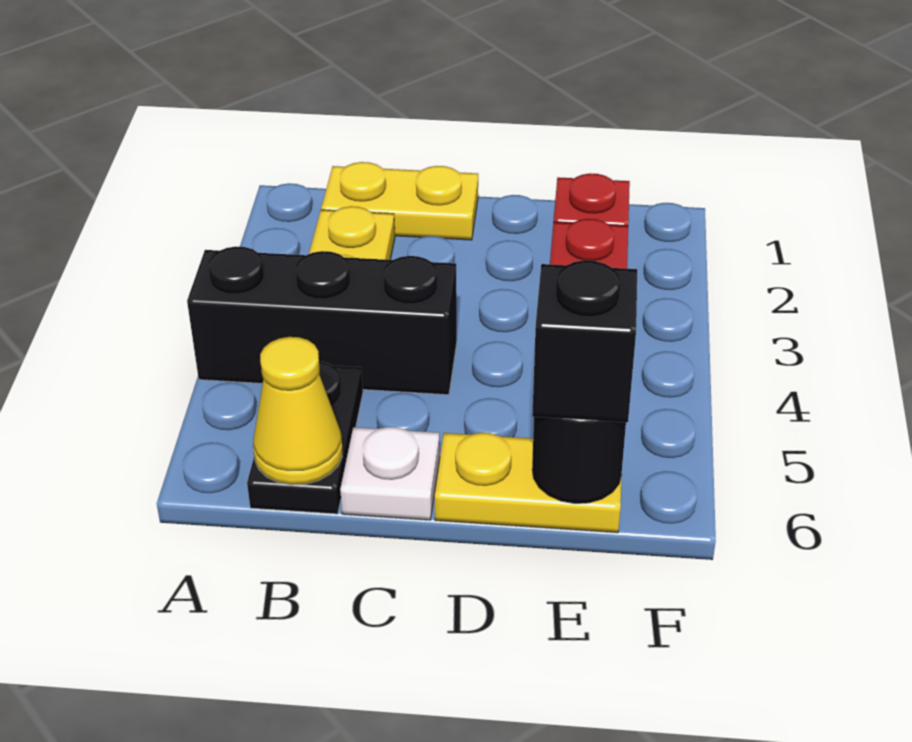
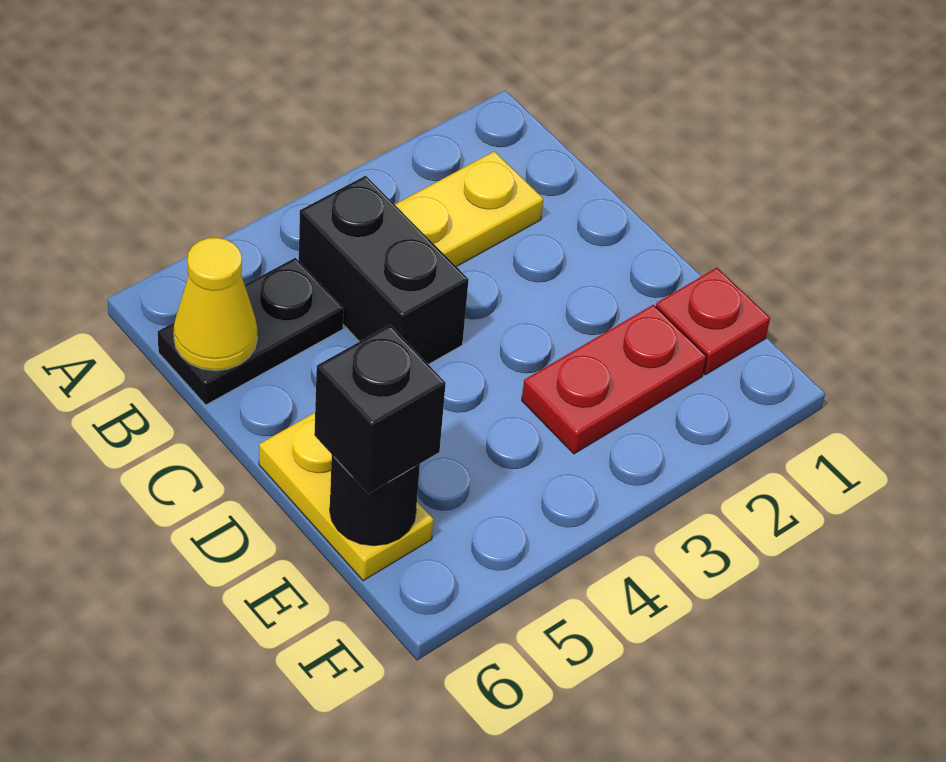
black 1x3 brick [187,247,457,395] -> black 1x2 brick [299,176,469,364]
yellow 1x2 plate [321,162,478,240] -> none
white 1x1 plate [340,427,440,520] -> none

